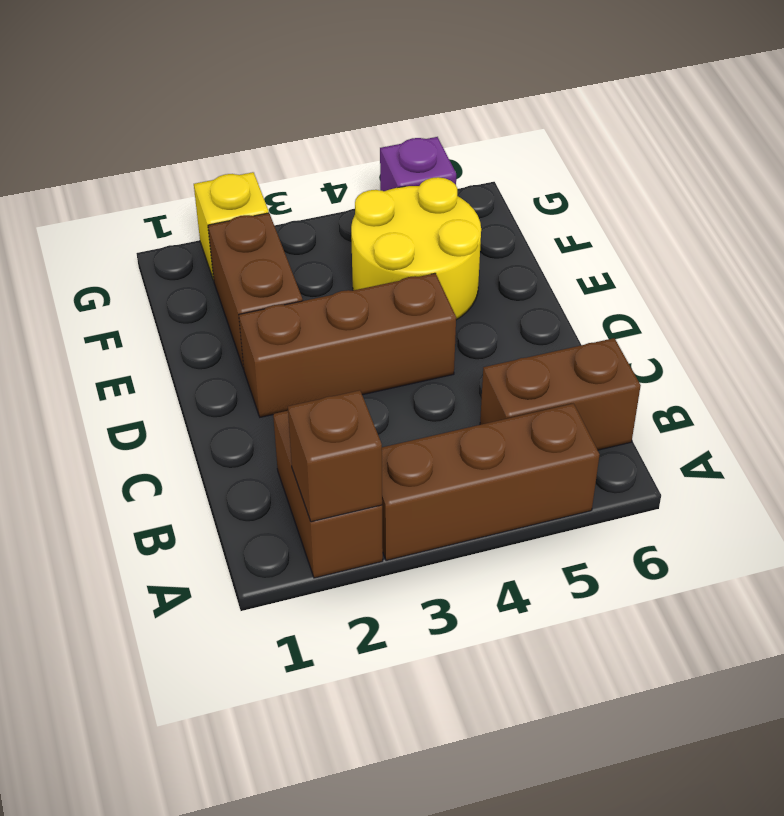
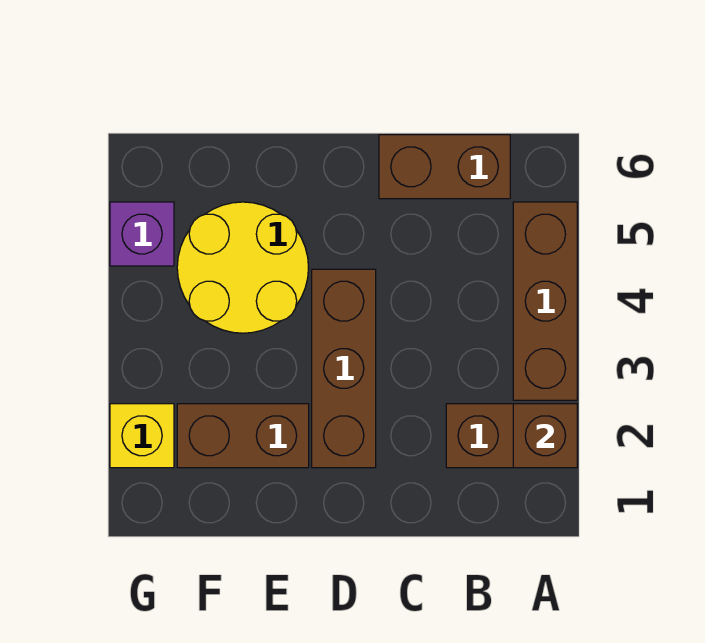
brown 1x2 brick [480,338,641,450] -> brown 1x2 brick turned to [379,135,510,199]

